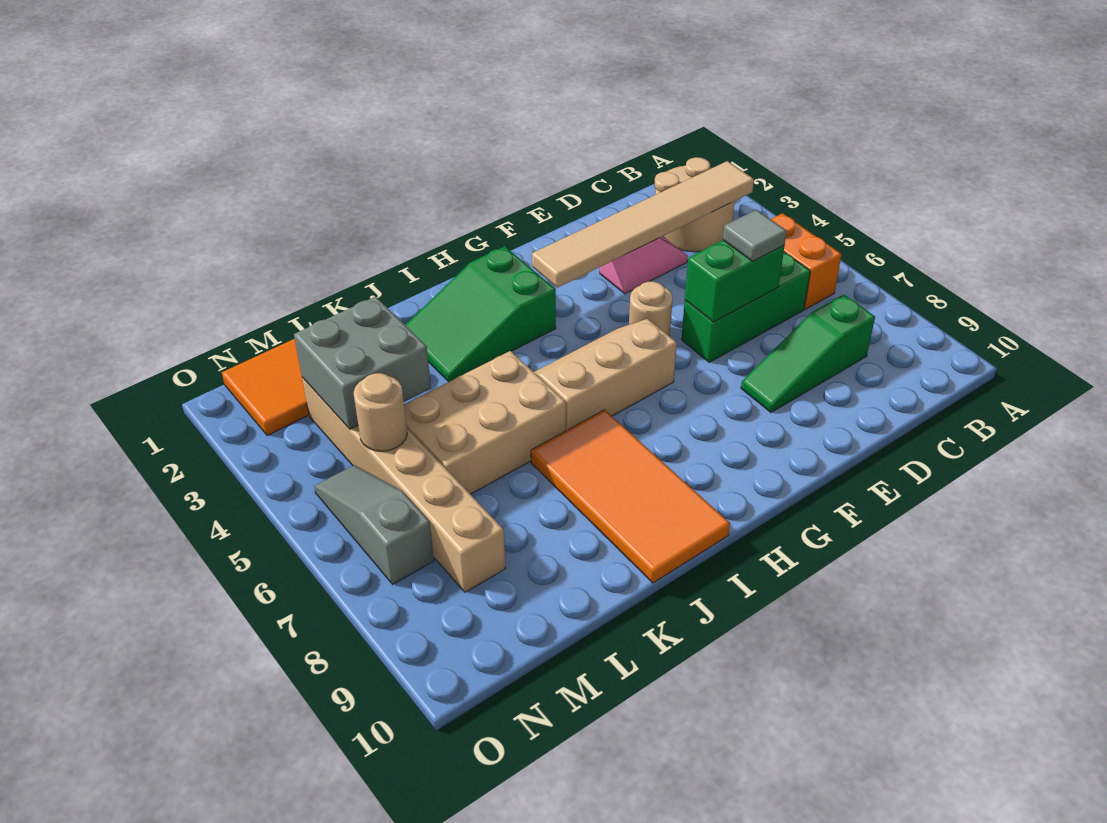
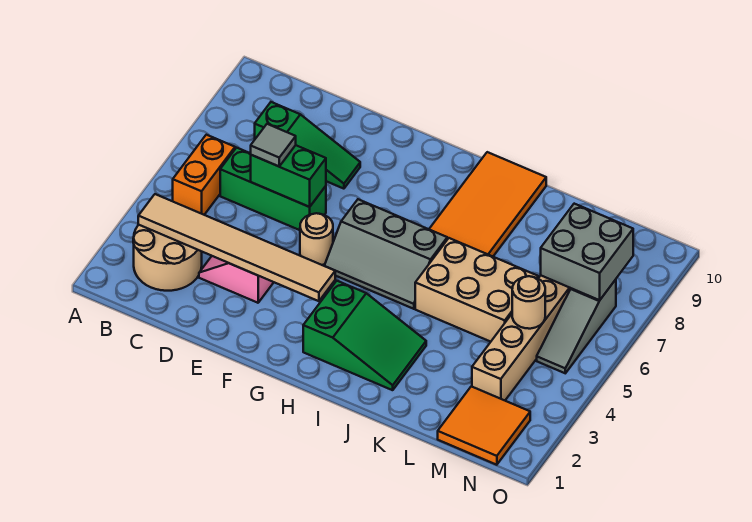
tan 2x3 slope [534,319,677,431] -> grey 2x3 slope [324,199,447,309]
grey 2x2 brick [294,297,431,429] -> grey 2x2 brick moved to [541,204,633,300]

